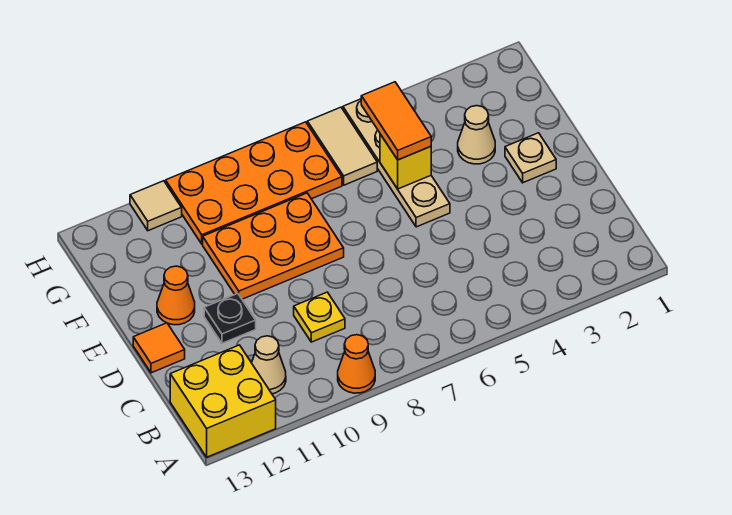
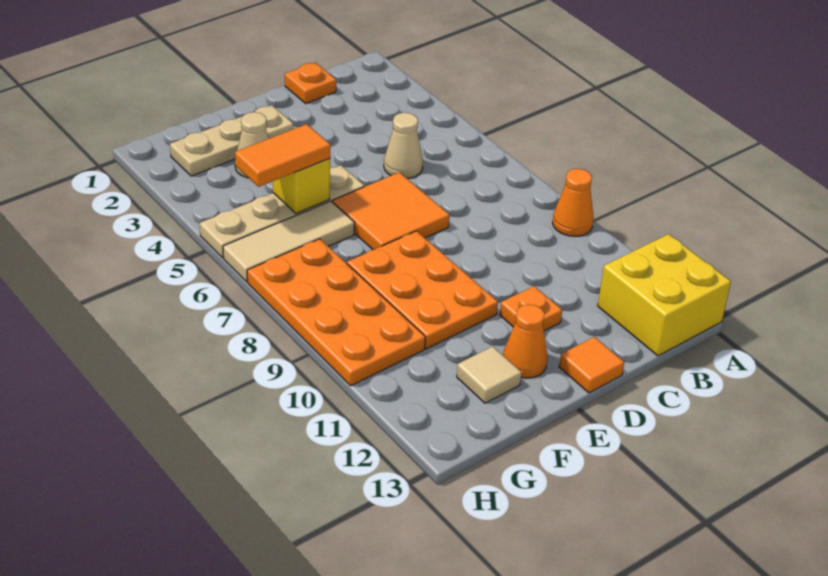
tan 1x1 cone [252,336,286,394] -> tan 1x1 cone moved to [384,113,423,178]
none -> orange 1x1 plate [285,62,336,103]
yellow 1x1 plate [294,292,345,342] -> none
none -> orange 2x2 tile [333,172,450,250]
black 1x1 plate [204,294,256,343] -> orange 1x1 plate [500,286,562,331]
tan 1x1 plate [505,133,556,183] -> tan 1x3 plate [170,105,293,176]
tan 1x2 tile [307,107,377,185] -> tan 1x3 tile [223,201,355,282]
tan 1x1 tile [130,181,182,231] -> tan 1x1 tile moved to [457,346,522,403]

